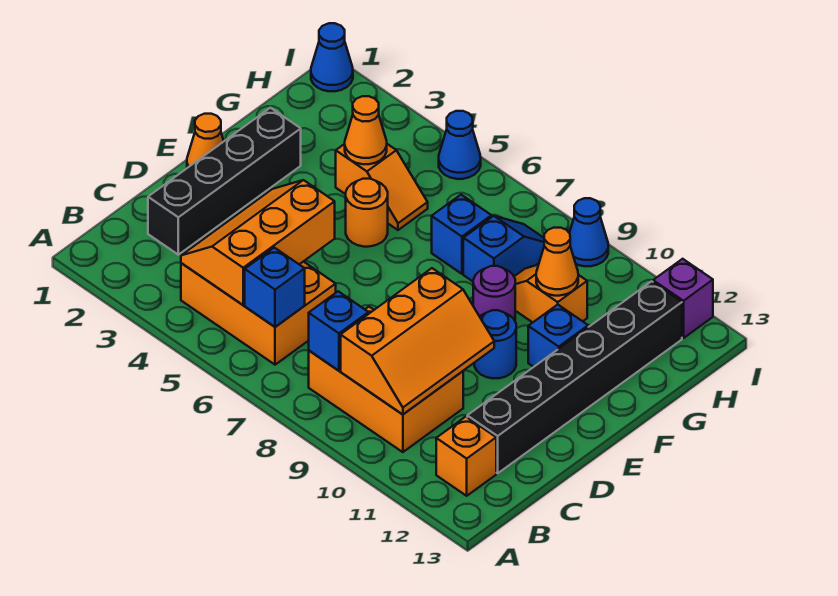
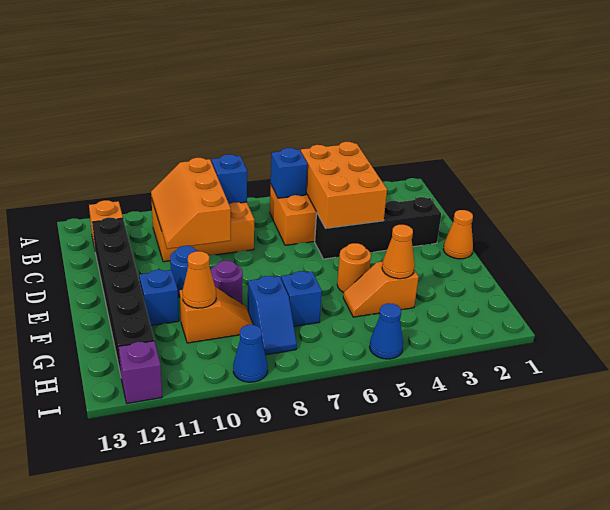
orange 2x3 slope [181,180,335,305] -> orange 2x3 brick [301,142,387,228]
black 1x4 brick [148,108,301,255] -> black 1x4 brick turned to [315,197,441,259]
blue 1x1 cone [311,23,353,91] -> none

